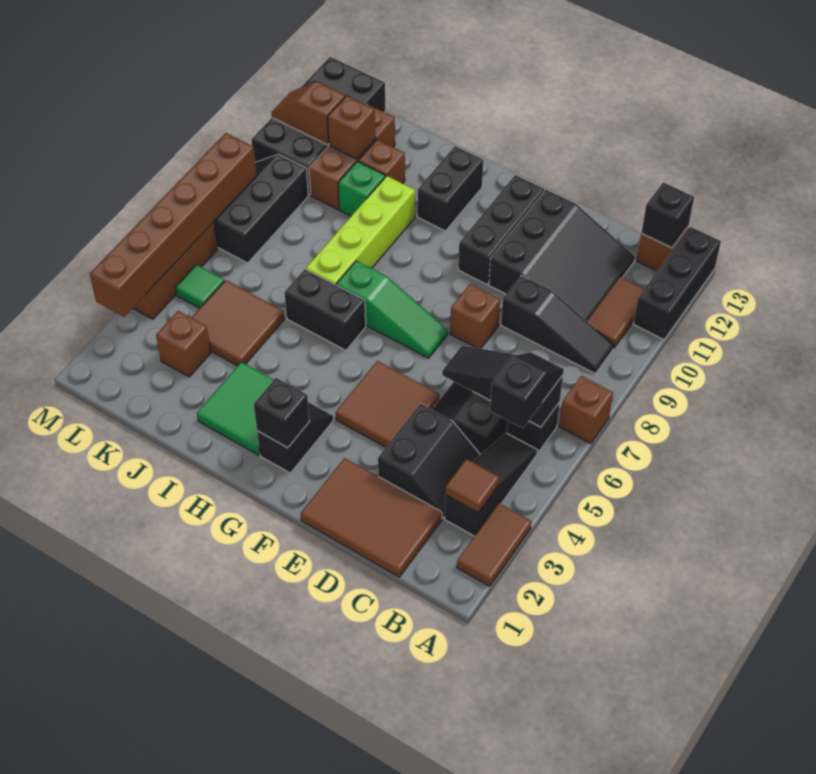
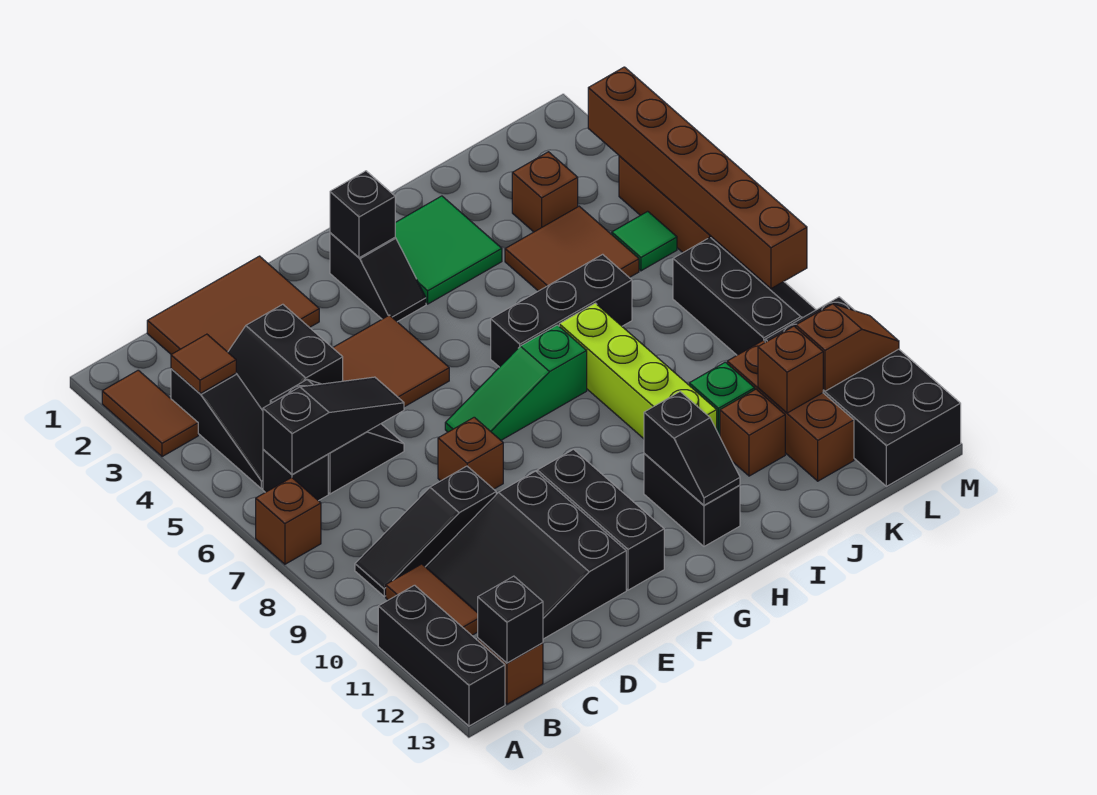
black 1x2 slope [490,352,564,428] -> black 1x2 slope moved to [644,392,740,505]
black 1x2 brick [284,269,366,350] -> black 1x3 brick [491,254,632,367]

